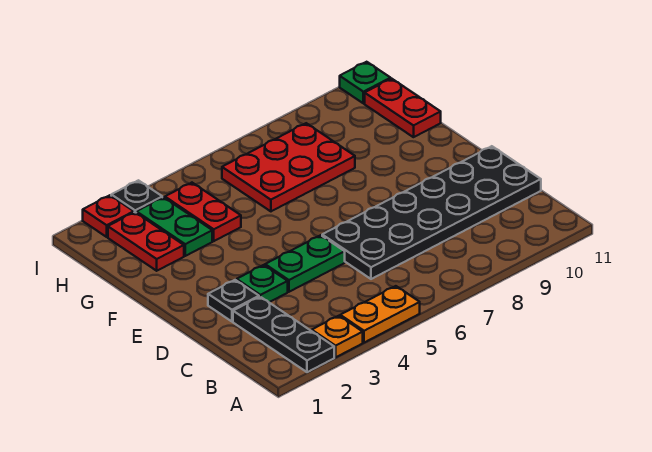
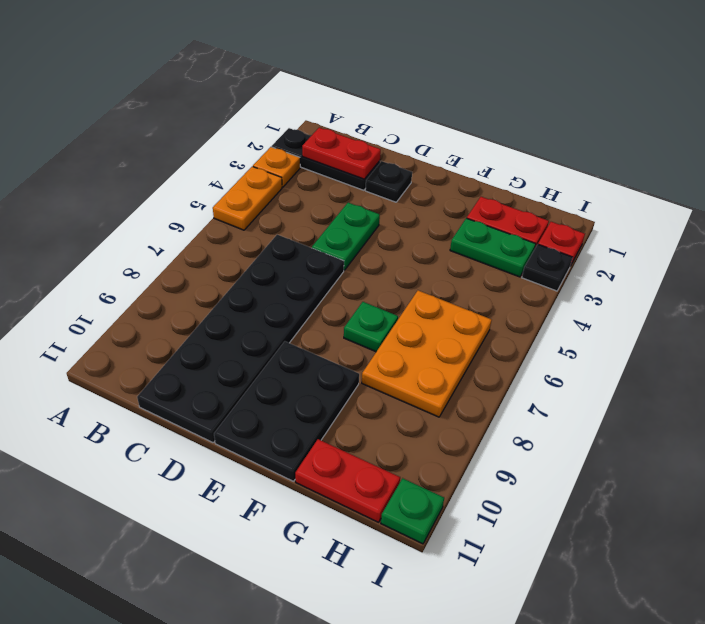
green 1x1 plate [237,265,288,302] -> green 1x1 plate moved to [344,302,398,352]
none -> black 2x3 plate [214,341,359,481]
red 1x2 plate [165,183,241,241] -> red 1x2 plate moved to [302,127,381,179]
red 2x3 plate [222,123,355,211] -> orange 2x3 plate [362,290,492,417]

